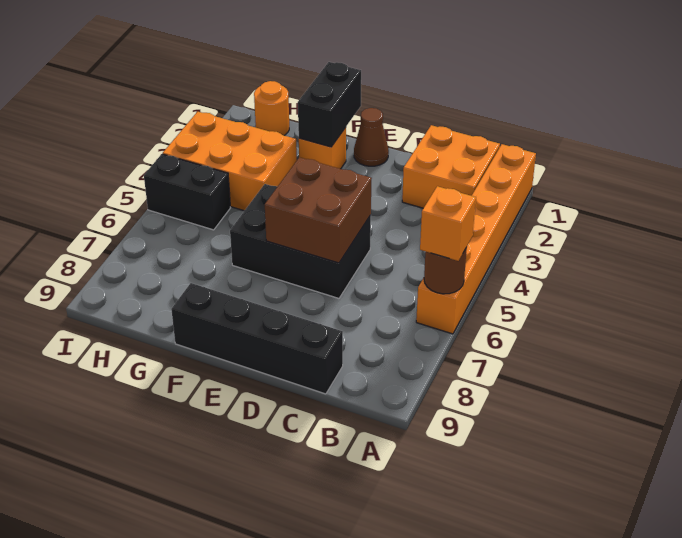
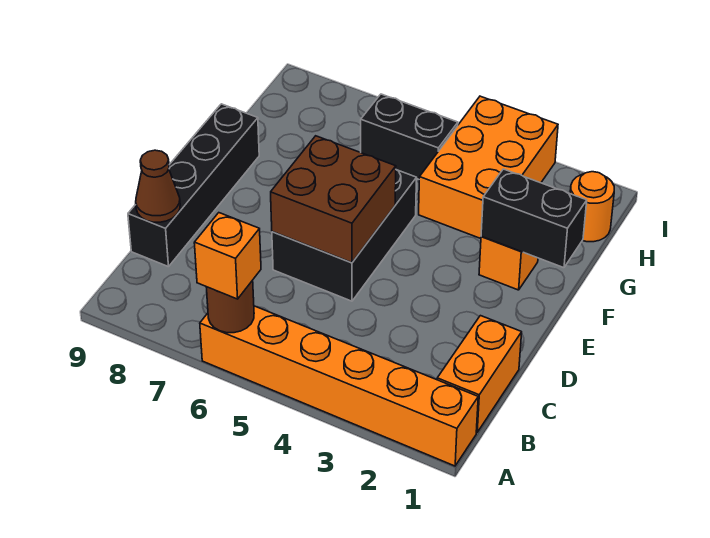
orange 2x2 brick [402,125,500,208] -> orange 1x2 brick [437,316,522,432]
brown 1x1 cone [354,108,389,166] -> brown 1x1 cone moved to [136,150,180,222]
black 1x2 brick [144,154,230,230] -> black 1x2 brick turned to [361,94,458,179]

